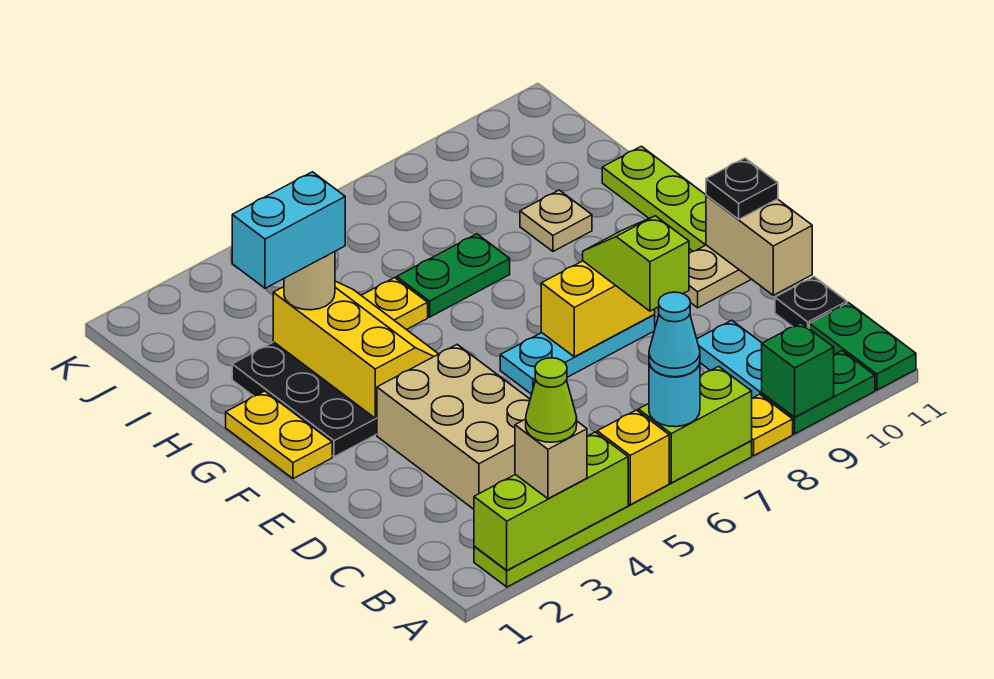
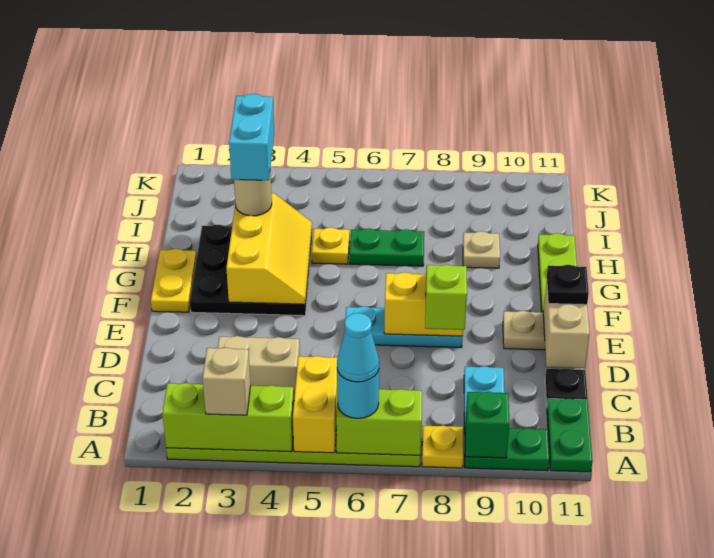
lime 1x1 cone [526,358,577,442] -> none
yellow 1x1 brick [597,410,669,505] -> yellow 1x2 brick [293,356,337,453]
tan 2x3 brick [377,345,530,509] -> tan 1x2 brick [218,336,300,398]
cyan 1x2 brick [232,172,345,288] -> cyan 1x2 brick turned to [229,94,274,180]

